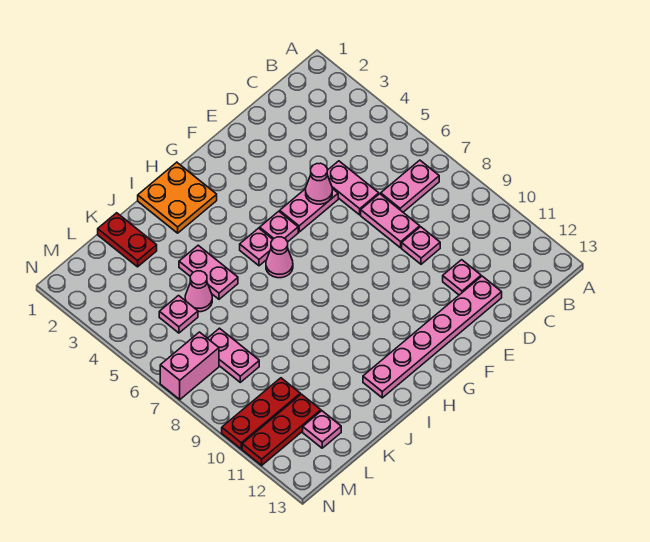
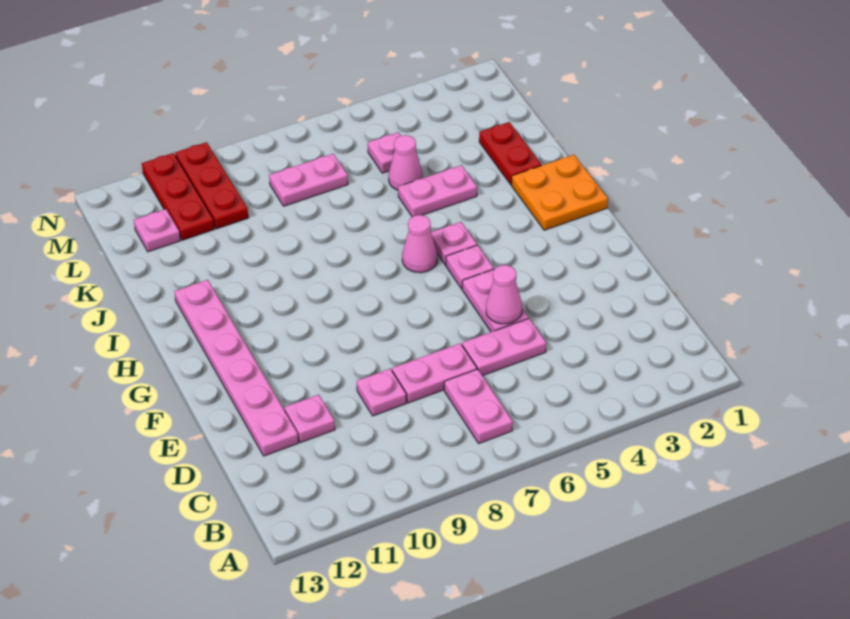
red 1x2 plate [98,213,157,267] -> red 1x2 plate turned to [479,122,541,185]
pink 1x2 brick [160,332,219,400] -> none

